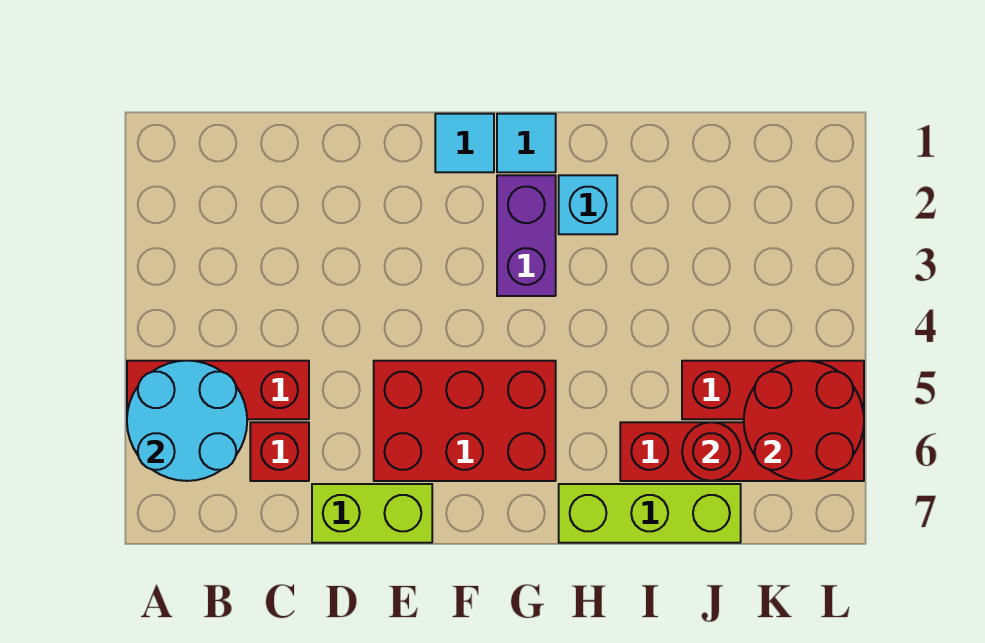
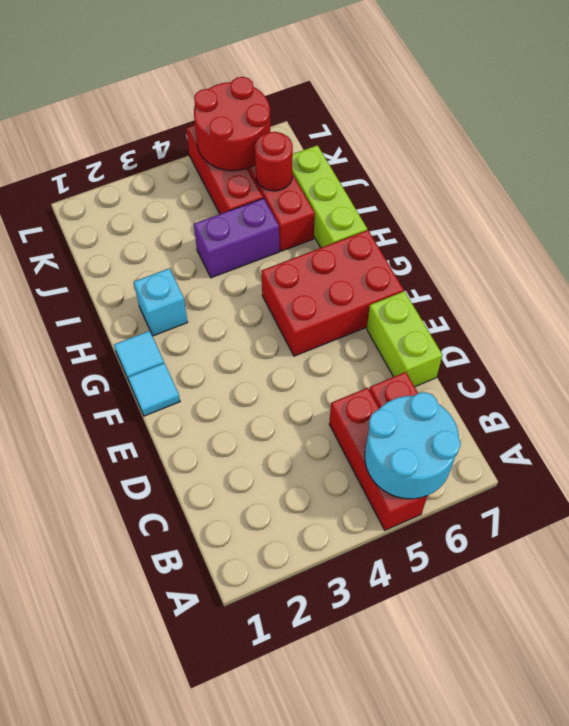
red 2x3 brick [374,361,556,481] -> red 2x3 brick turned to [261,230,404,356]
purple 1x2 brick [497,175,556,296] -> purple 1x2 brick moved to [194,198,279,278]

